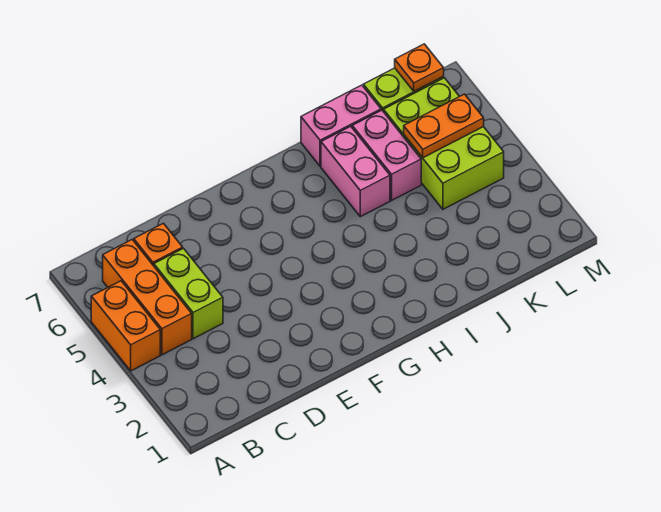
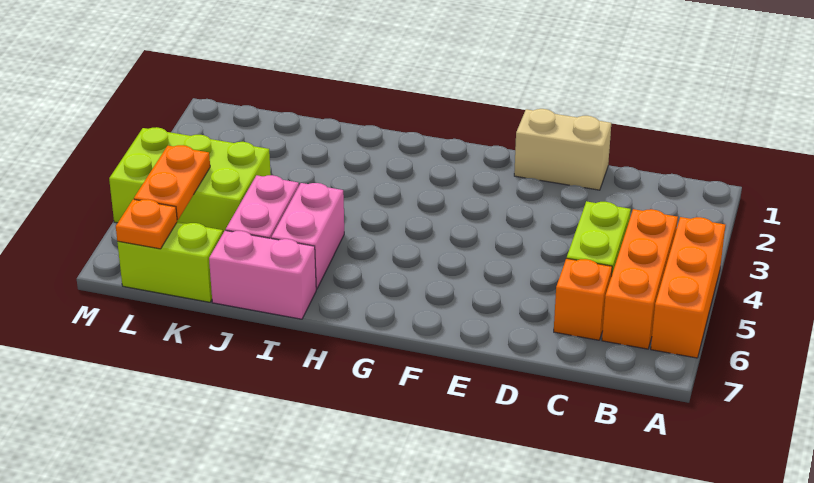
orange 1x2 brick [91,281,160,371] -> orange 1x3 brick [651,217,725,358]
none -> tan 1x2 brick [514,109,611,190]
lime 2x3 brick [384,78,504,209] -> lime 2x3 brick turned to [109,127,271,233]
orange 1x2 plate [404,94,484,158] -> orange 1x2 plate turned to [134,145,210,220]

